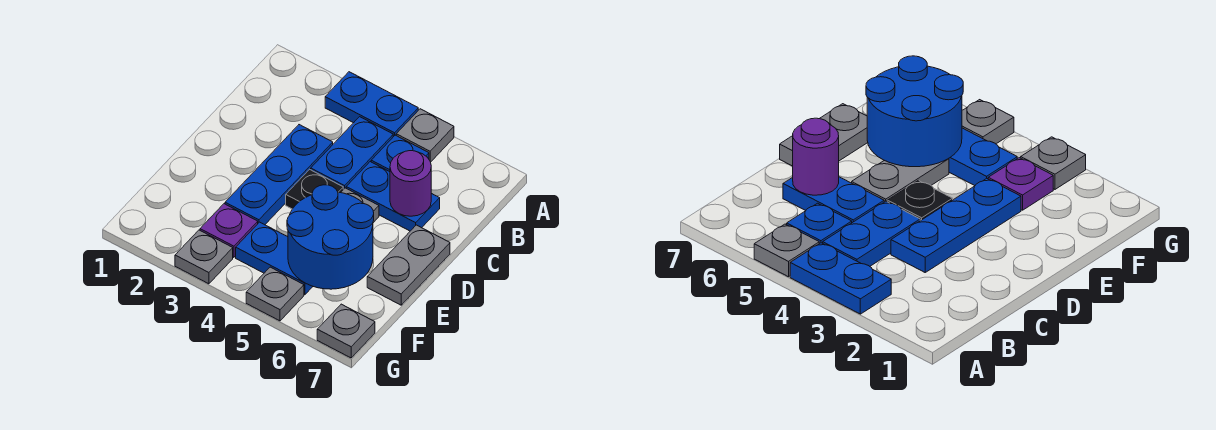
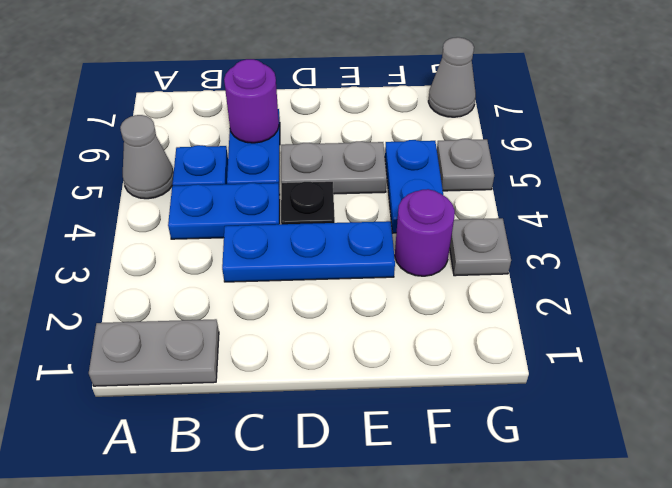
blue 1x2 plate [325,72,418,137] -> none
grey 1x1 plate [396,109,454,162] -> grey 1x1 cone [120,115,174,199]
grey 1x2 plate [367,225,450,305] -> grey 1x2 plate moved to [89,319,219,386]
blue 2x2 round brick [287,185,374,289] -> none
purple 1x1 plate [200,204,258,257] -> purple 1x1 round brick [395,189,455,276]
grey 1x1 plate [317,304,375,358] -> grey 1x1 cone [428,37,476,117]

